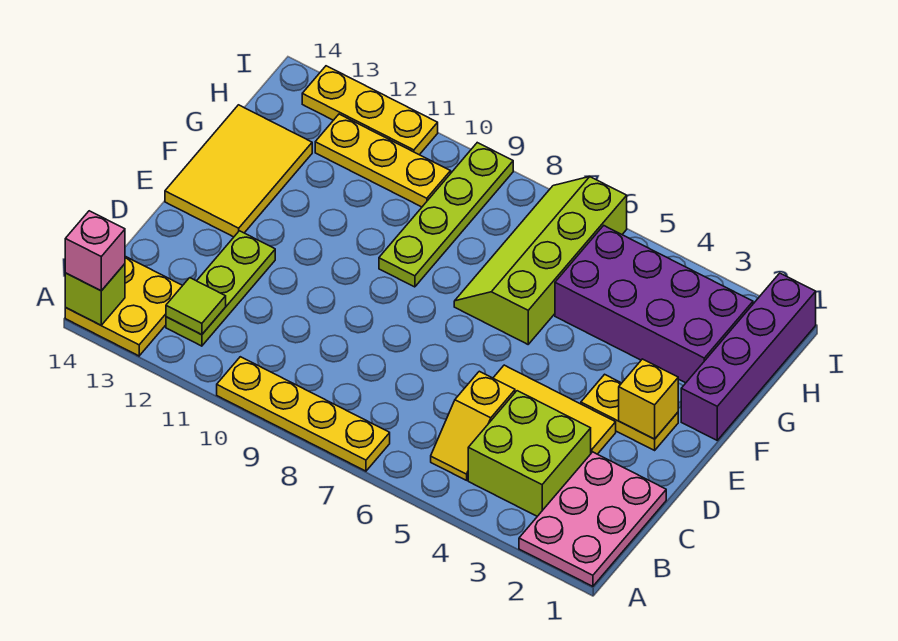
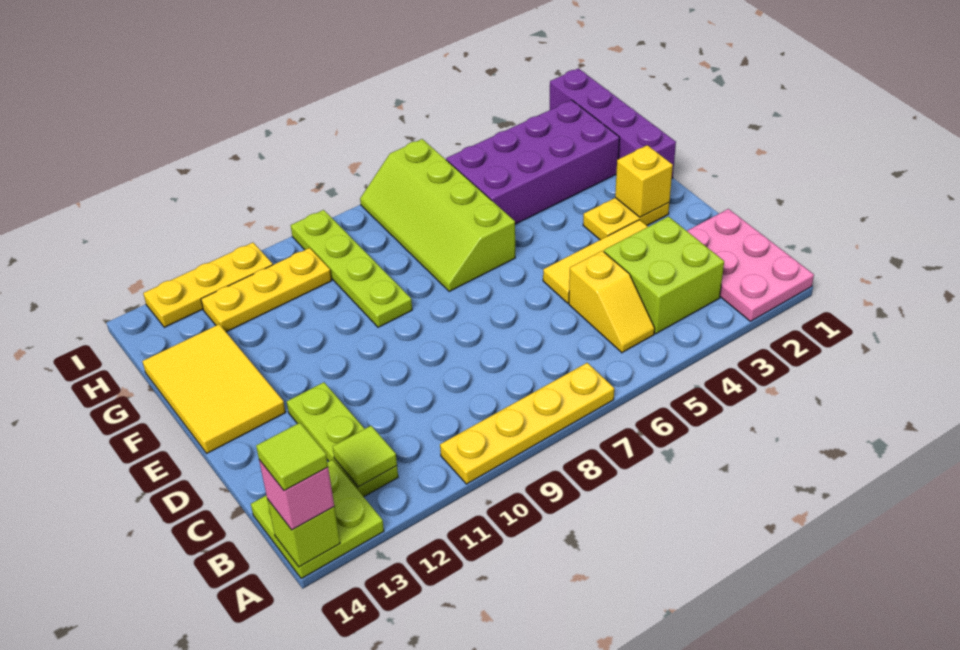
yellow 2x2 plate [65,256,183,356] -> lime 2x2 plate [251,460,384,579]
none -> lime 1x1 tile [256,423,328,491]

